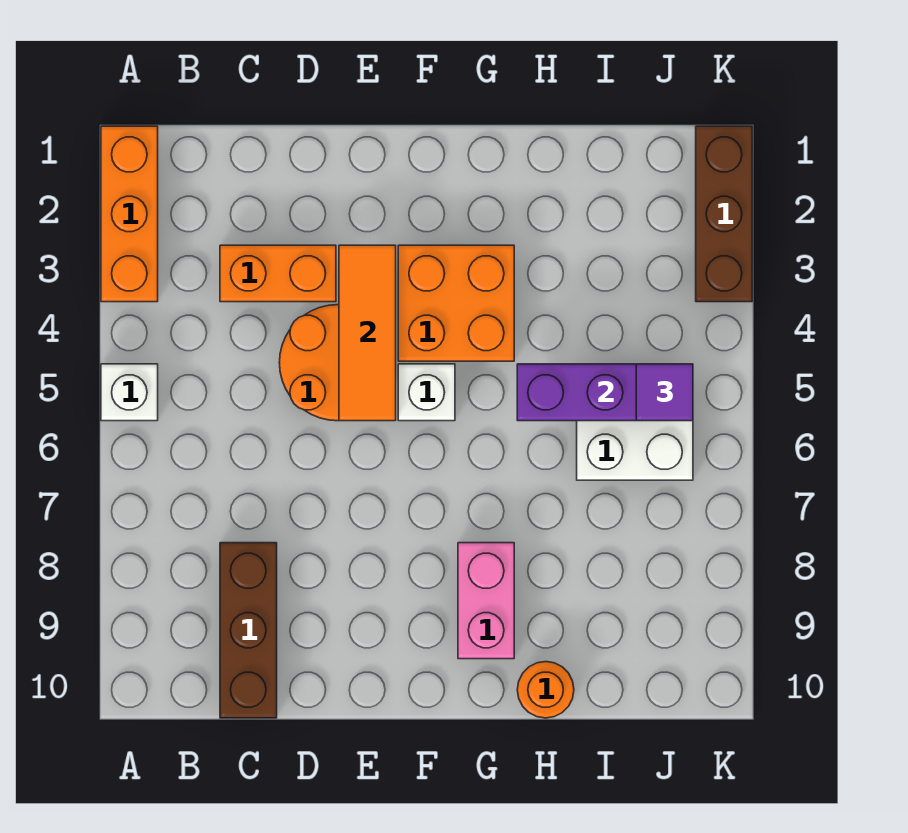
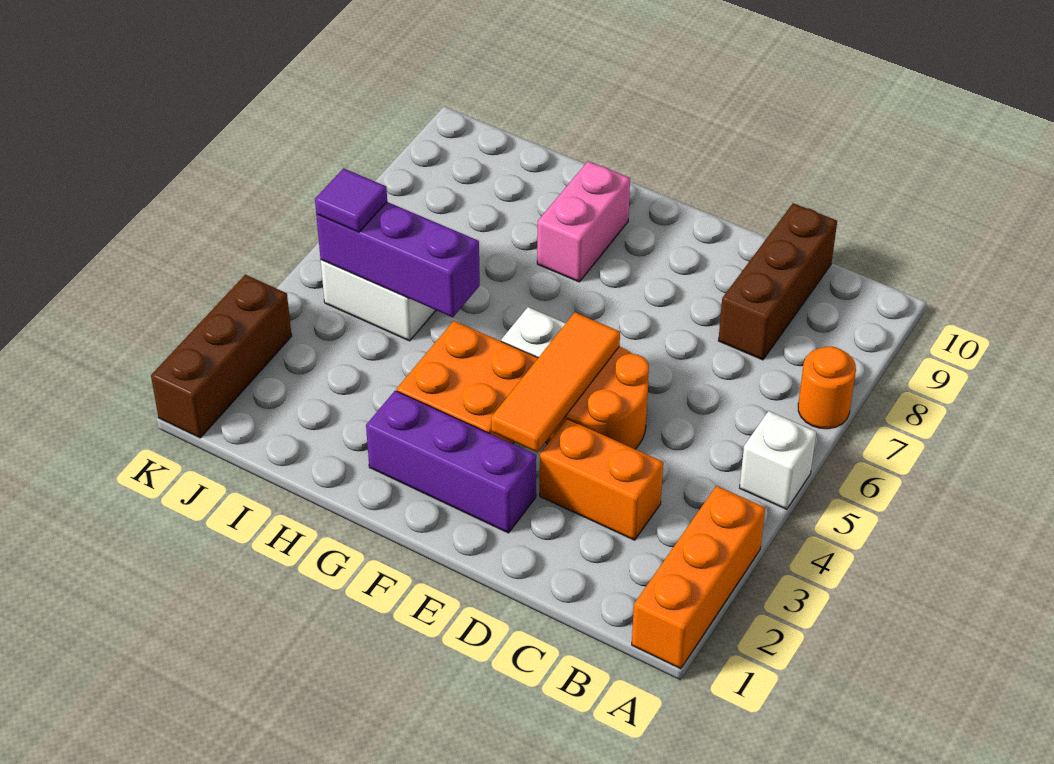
none -> purple 1x3 brick [366,391,536,533]
orange 1x1 round brick [517,662,574,718] -> orange 1x1 round brick moved to [798,346,856,429]

